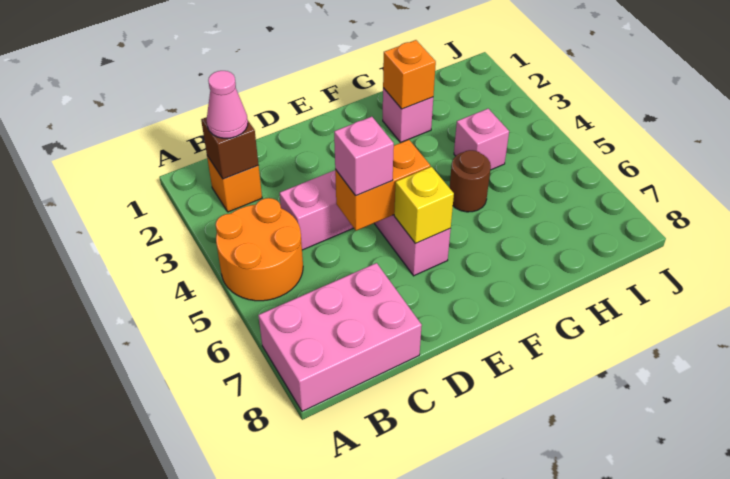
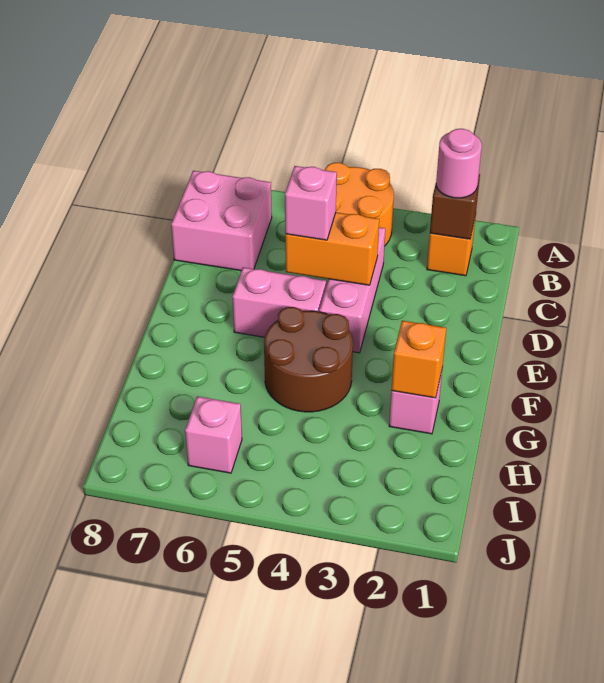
pink 2x3 brick [258,263,422,411] -> pink 2x2 brick [171,171,272,271]
pink 1x1 cone [207,71,248,138] -> pink 1x1 round brick [436,129,482,198]
orange 1x2 brick [335,140,430,231] -> orange 1x2 brick turned to [285,212,379,285]
yellow 1x1 brick [394,167,454,244] -> none
brown 1x1 round brick [450,150,491,212] -> brown 2x2 round brick [264,307,353,412]
pink 1x1 brick [454,109,509,170] -> pink 1x1 brick moved to [185,396,242,473]

